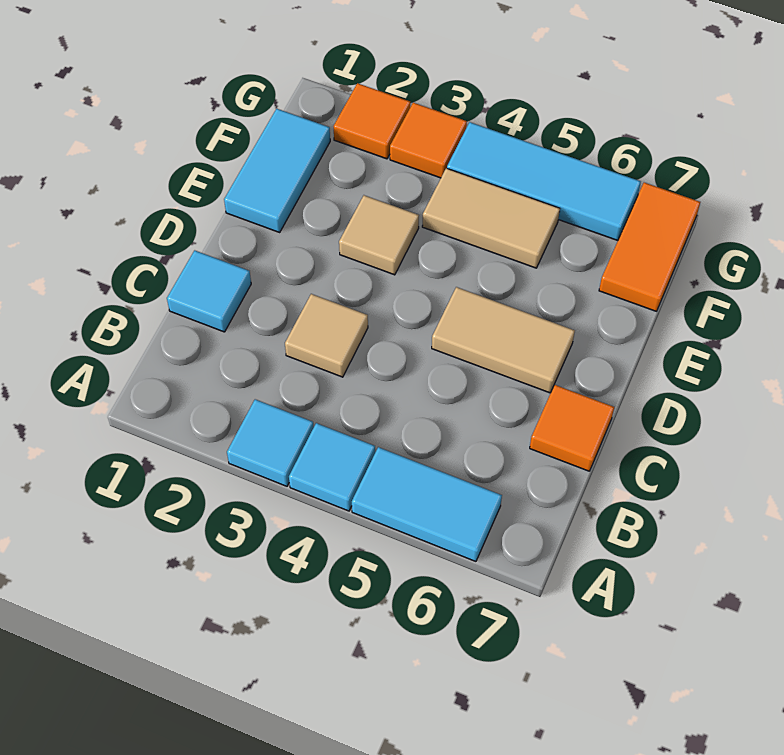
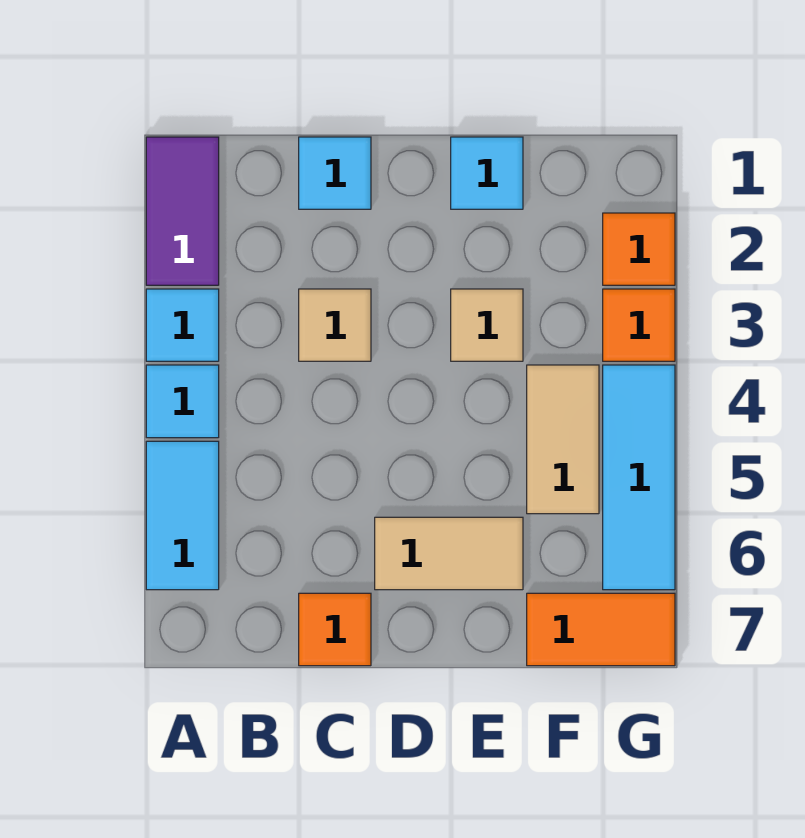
none -> purple 1x2 tile [146,137,219,285]
tan 1x2 tile [432,287,575,393] -> tan 1x2 tile turned to [375,517,523,590]
cyan 1x2 tile [224,109,330,232] -> cyan 1x1 tile [451,137,523,209]

